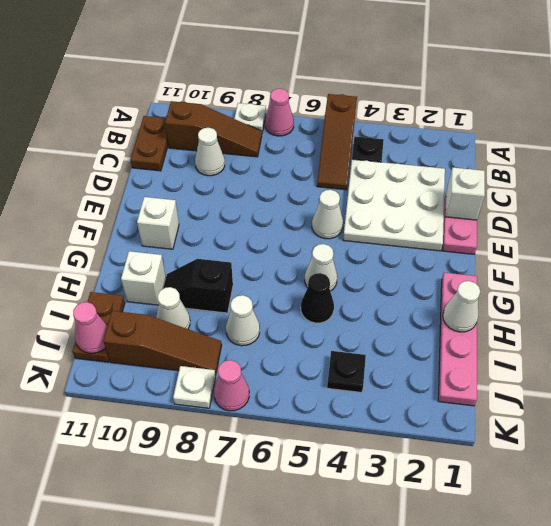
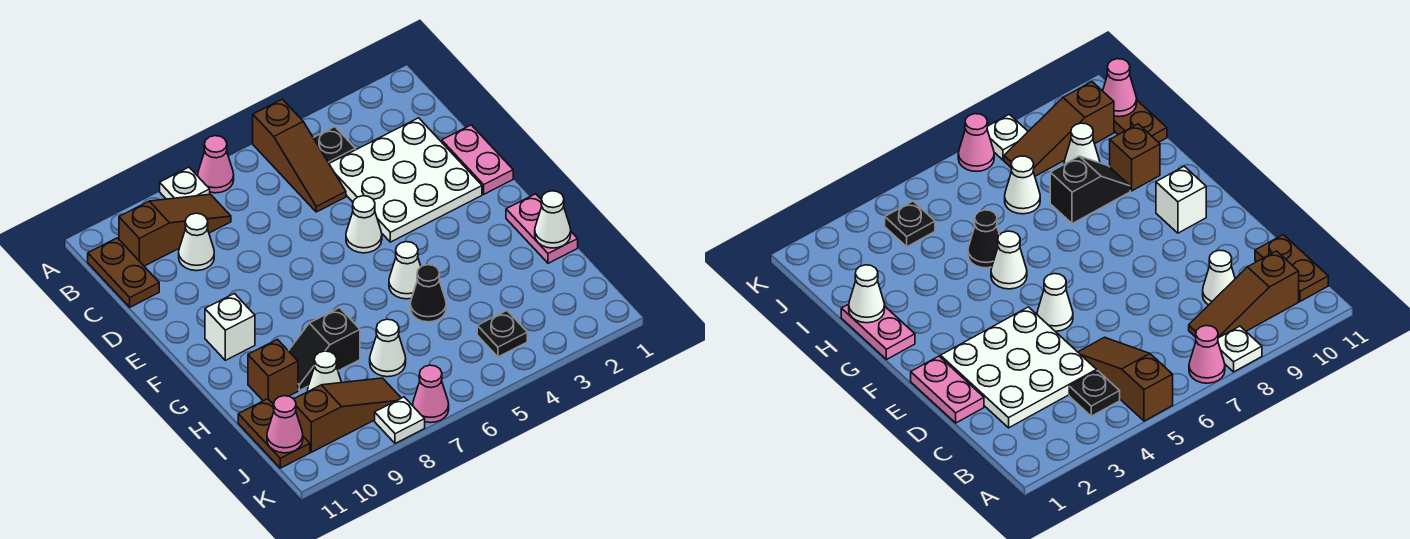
white 1x1 brick [445,168,485,220] -> none
pink 1x4 plate [438,273,477,406] -> pink 1x2 plate [506,194,578,263]
white 1x1 brick [121,251,166,305] -> brown 1x1 brick [248,339,298,404]

